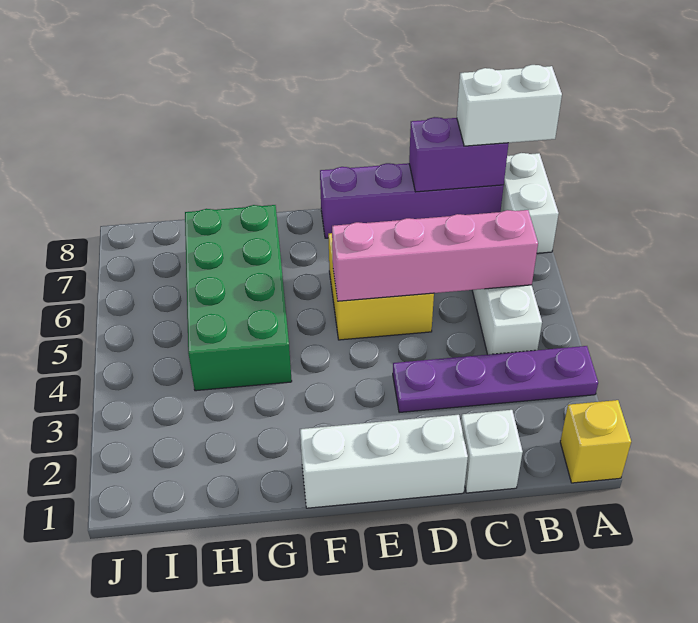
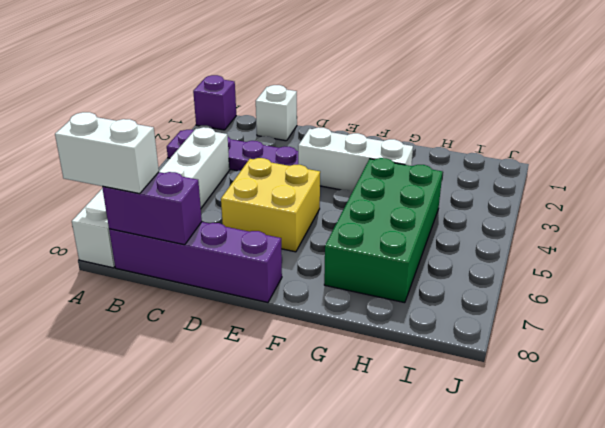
yellow 1x1 brick [560,400,631,483] -> purple 1x1 brick [193,75,236,130]
pink 1x4 brick [332,210,538,301] -> none
white 1x3 brick [300,415,468,508] -> white 1x3 brick moved to [298,127,413,192]

